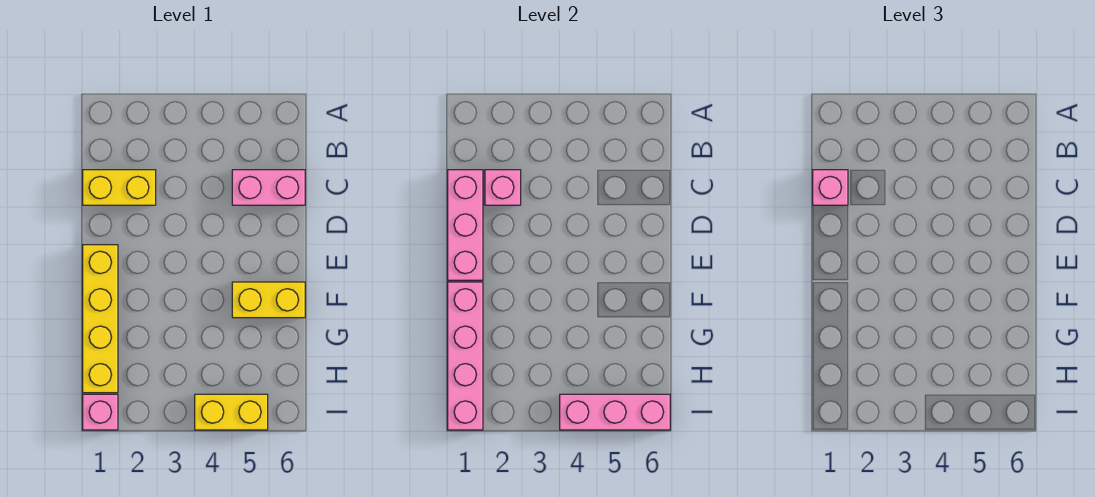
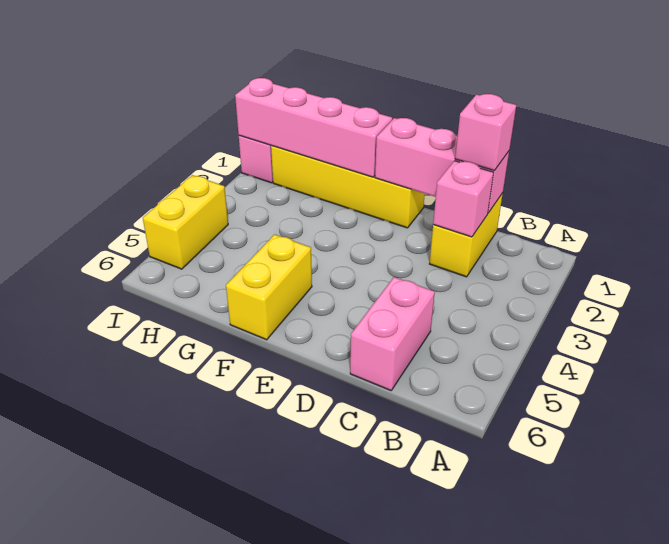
pink 1x3 brick [560,394,670,430] -> none

